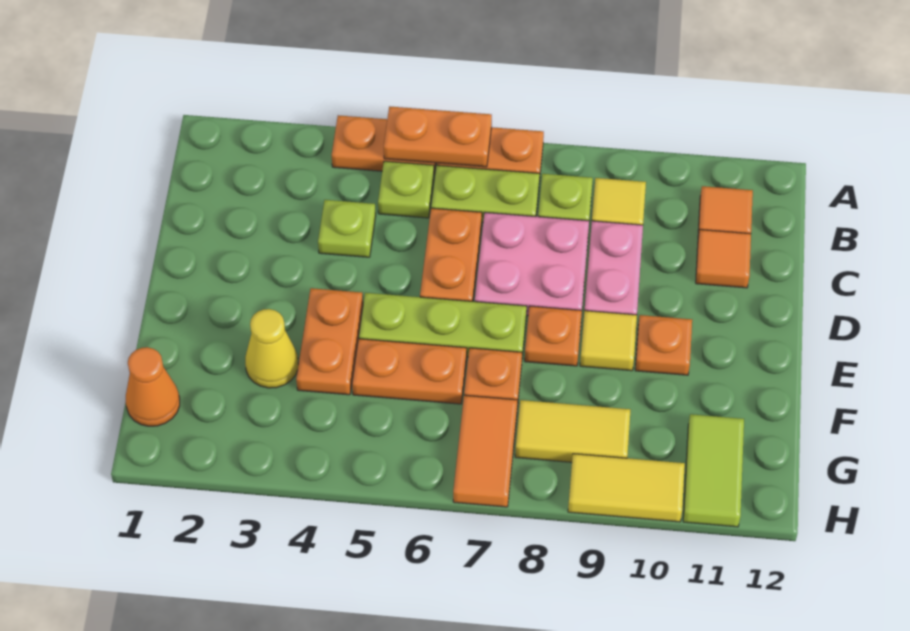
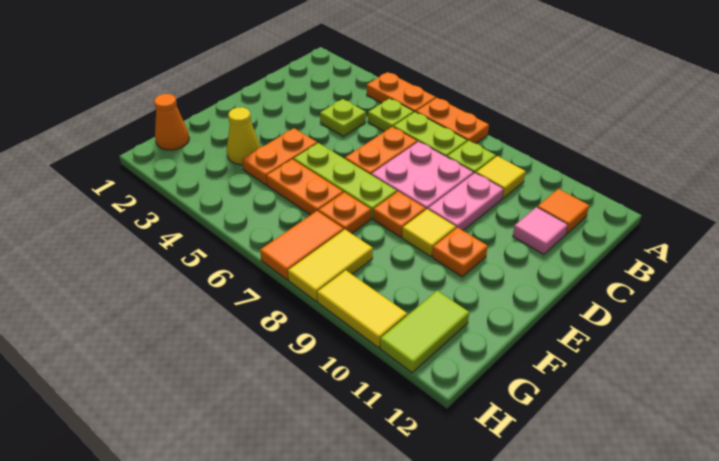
orange 1x2 plate [384,106,492,167] -> none
orange 1x1 tile [696,230,751,288] -> pink 1x1 tile [513,207,568,255]
yellow 1x2 tile [515,400,631,462] -> yellow 1x2 tile turned to [288,230,373,301]

